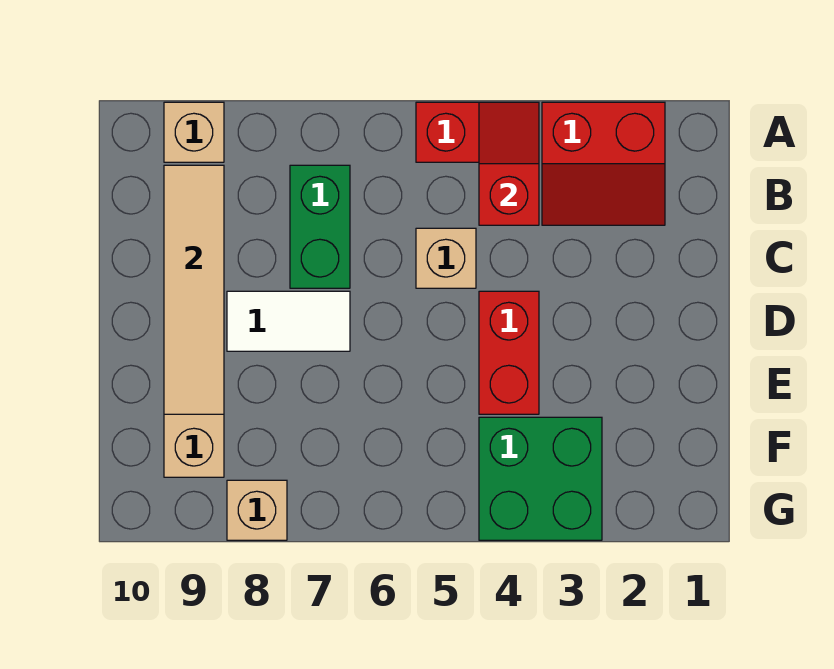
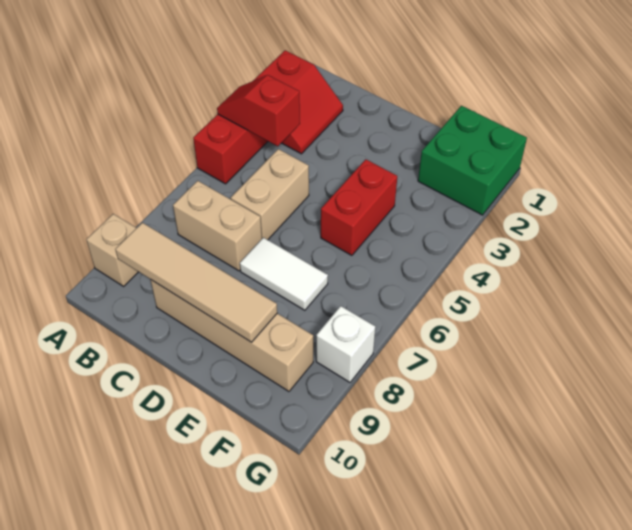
green 1x2 brick [290,165,350,288] -> tan 1x2 brick [173,181,262,271]
tan 1x1 brick [416,228,476,288] -> tan 1x2 brick [231,149,309,240]
red 1x2 brick [479,291,539,414] -> red 1x2 brick turned to [321,159,397,255]
white 1x2 tile [227,291,350,351] -> white 1x2 tile turned to [240,238,328,310]
green 2x2 brick [479,417,602,540] -> green 2x2 brick moved to [418,106,527,215]
tan 1x1 brick [227,480,287,540] -> white 1x1 brick [316,306,375,382]

